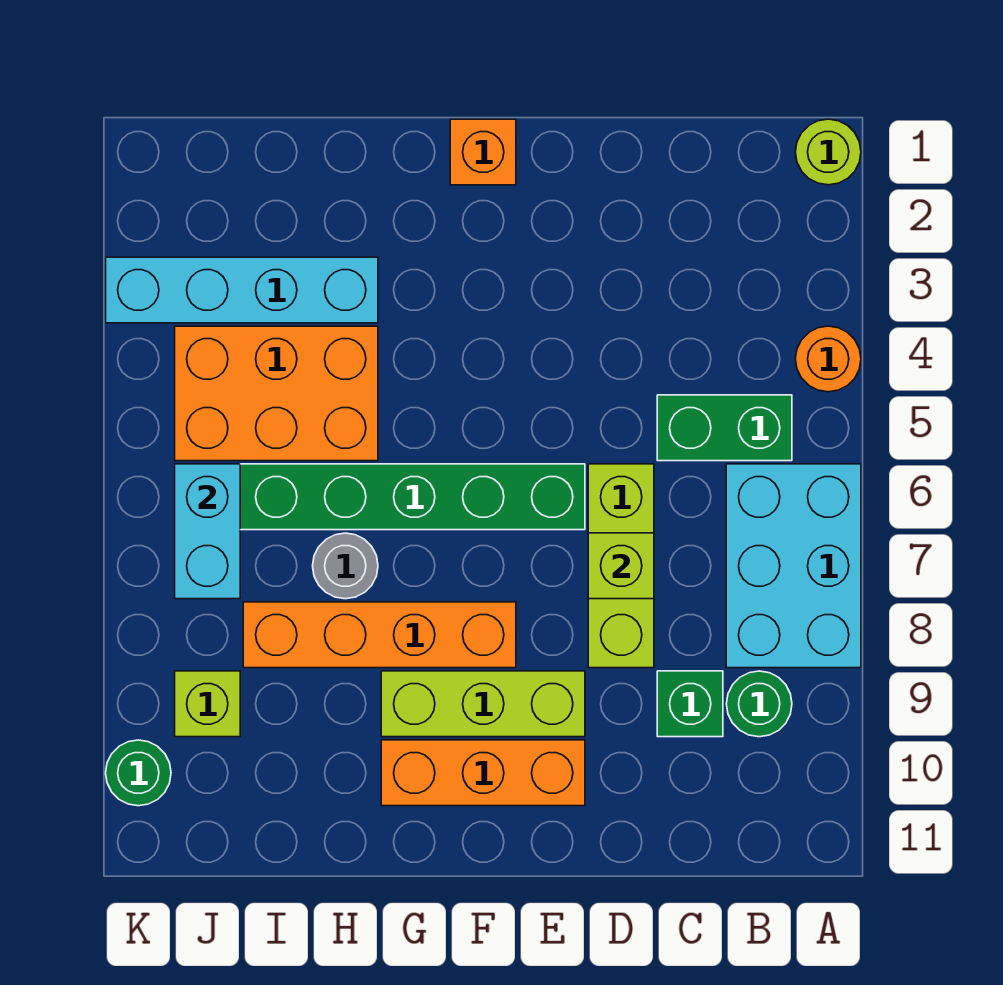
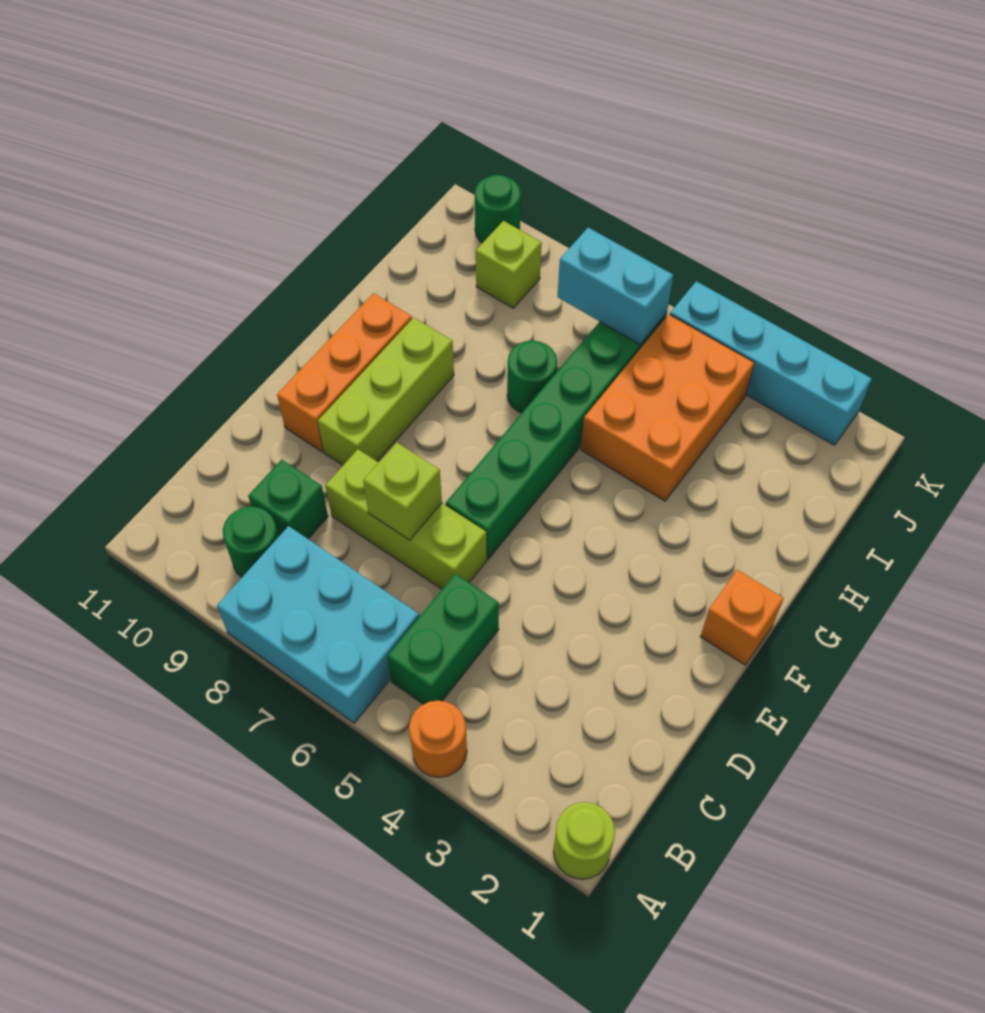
orange 1x4 brick [243,602,516,668] -> none
cyan 1x4 brick [106,257,378,323] -> cyan 1x4 brick turned to [670,281,872,445]
grey 1x1 round brick [313,533,378,599] -> green 1x1 round brick [507,341,557,413]

